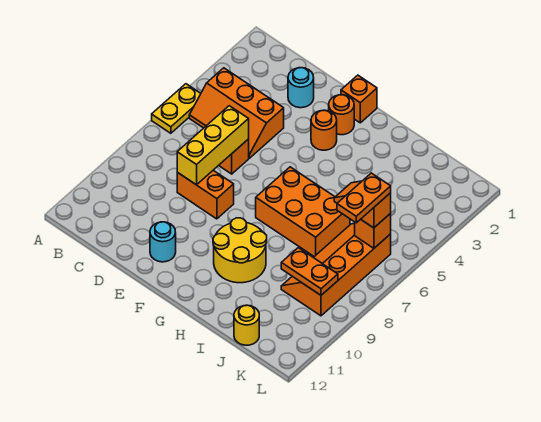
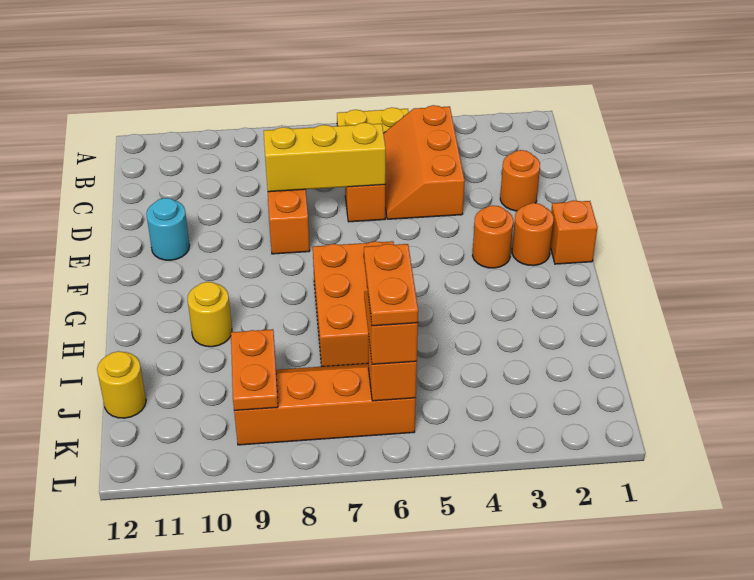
cyan 1x1 round brick [288,68,314,108] -> orange 1x1 round brick [500,150,540,211]
yellow 2x2 round brick [213,218,267,283] -> yellow 1x1 round brick [187,282,232,347]
orange 1x2 plate [337,173,391,223] -> orange 1x2 plate turned to [364,244,418,326]

